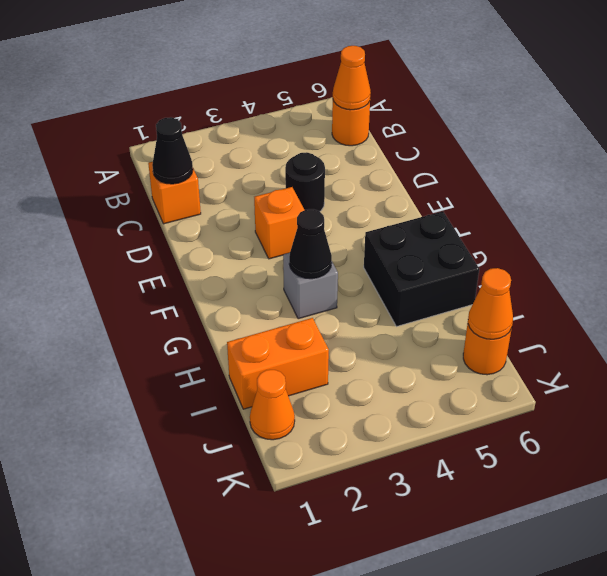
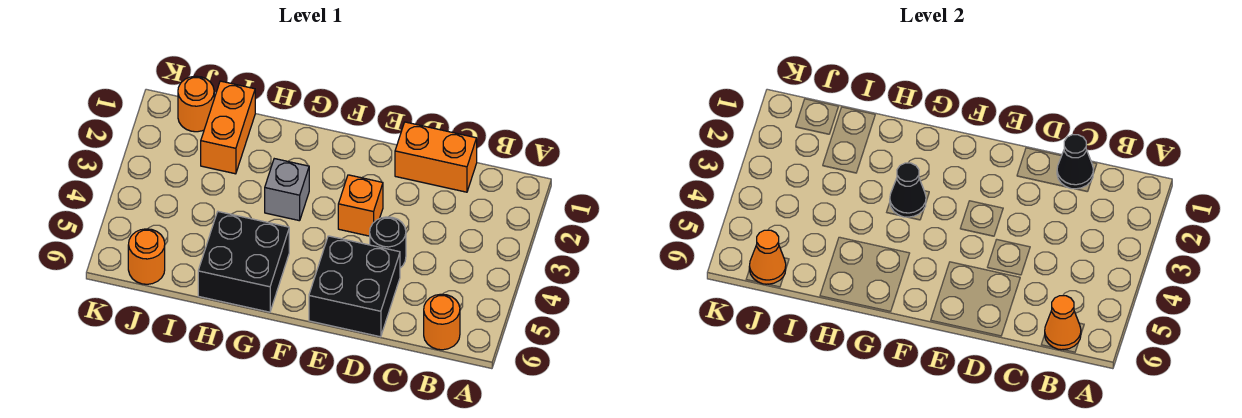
orange 1x1 brick [148,162,201,224] -> orange 1x2 brick [395,122,477,192]
none -> black 2x2 brick [309,236,400,337]
orange 1x1 cone [250,370,295,440] -> orange 1x1 round brick [178,76,214,132]

